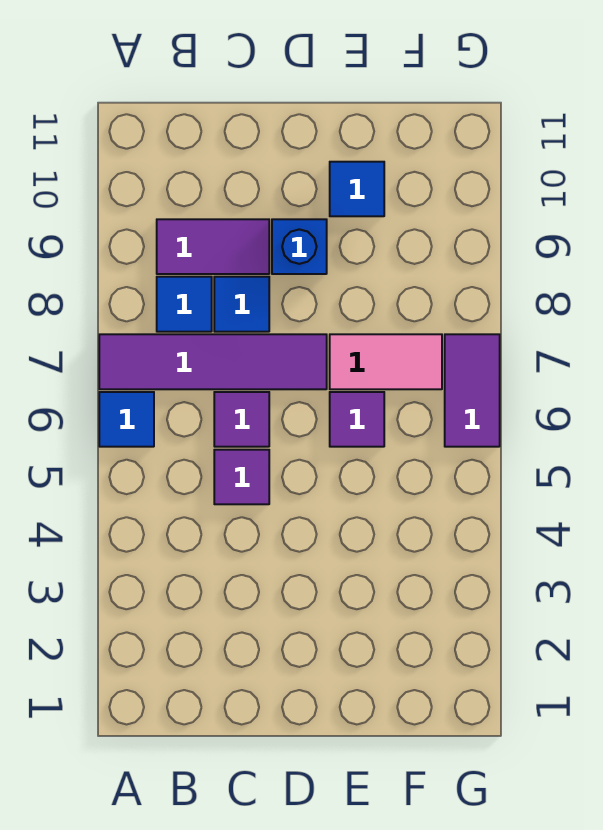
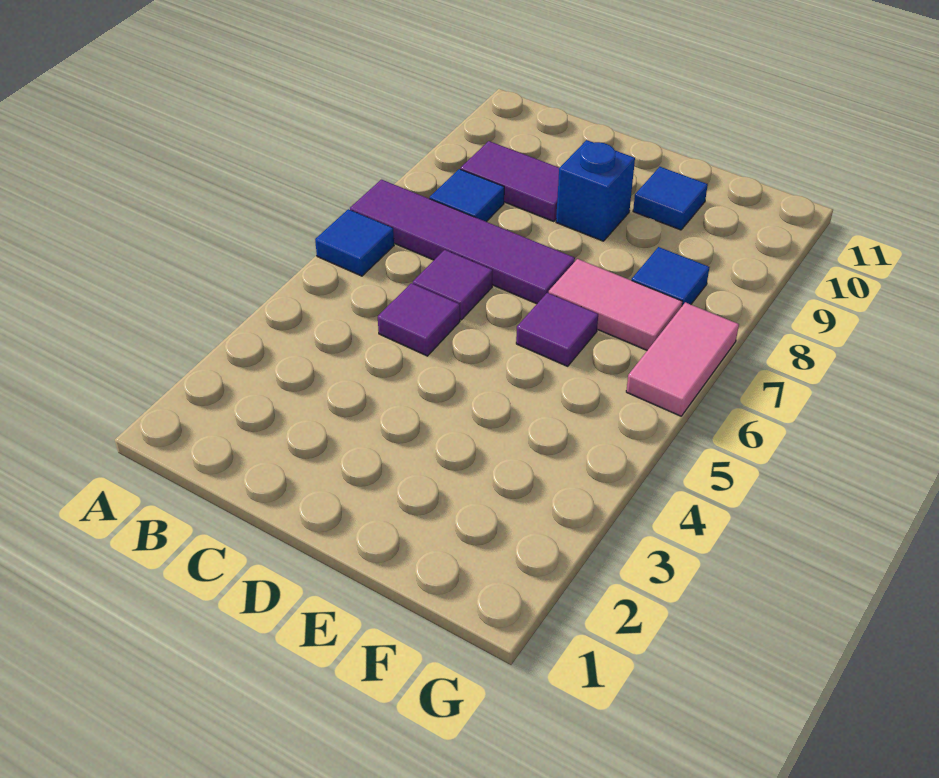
blue 1x1 tile [214,277,269,332] -> blue 1x1 tile moved to [632,247,710,306]
purple 1x2 tile [445,334,500,447] -> pink 1x2 tile [626,302,739,416]

